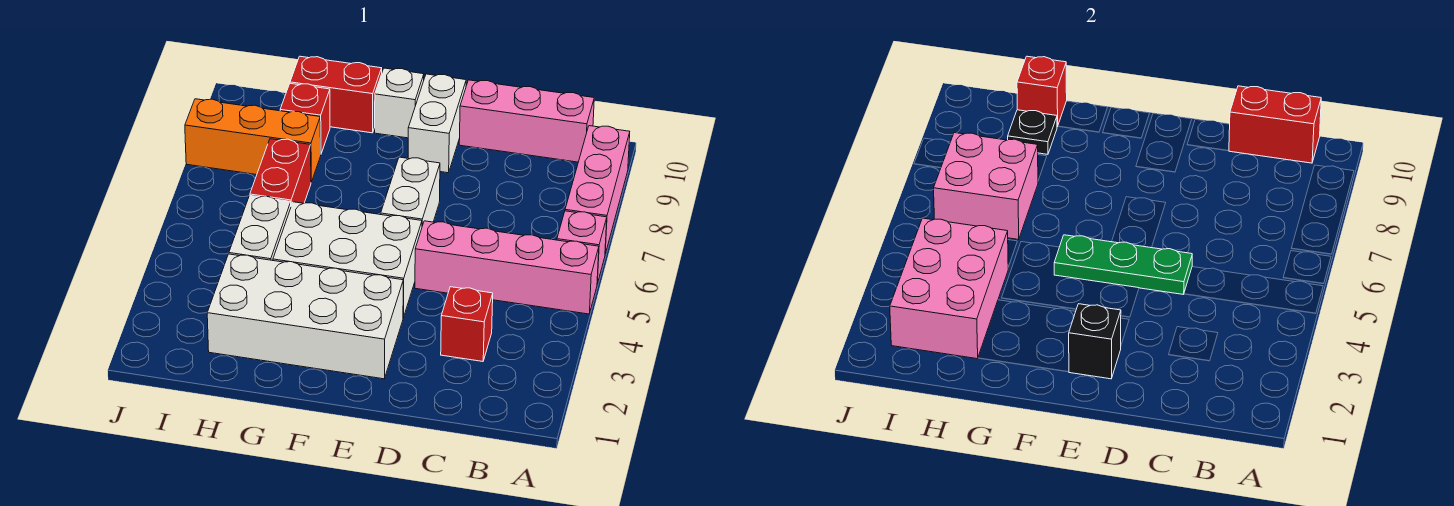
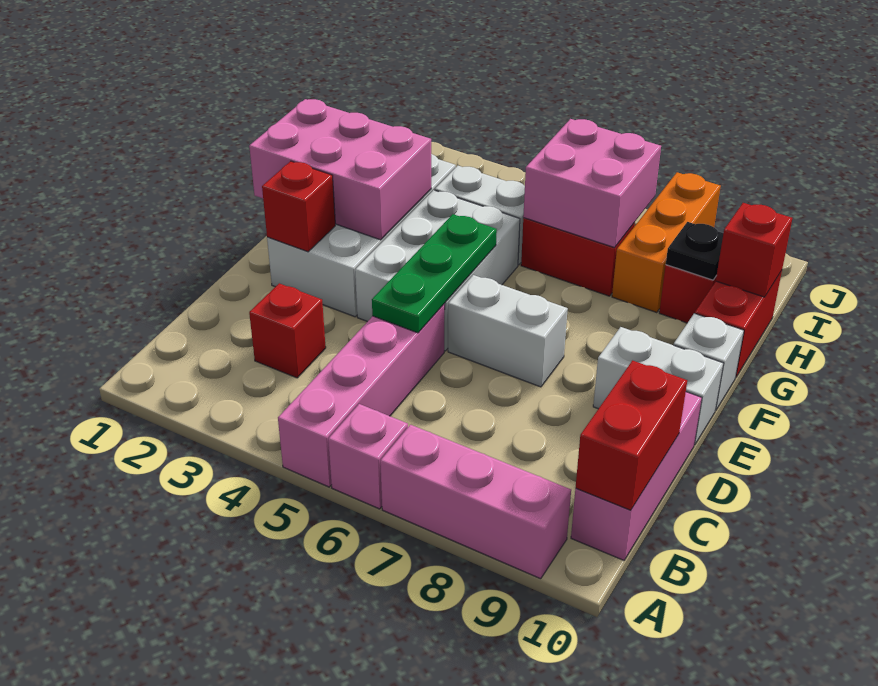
black 1x1 brick [1069,304,1121,379] -> red 1x1 brick [262,161,335,252]
pink 2x3 brick [890,218,1008,359] -> pink 2x3 brick moved to [249,99,431,240]

